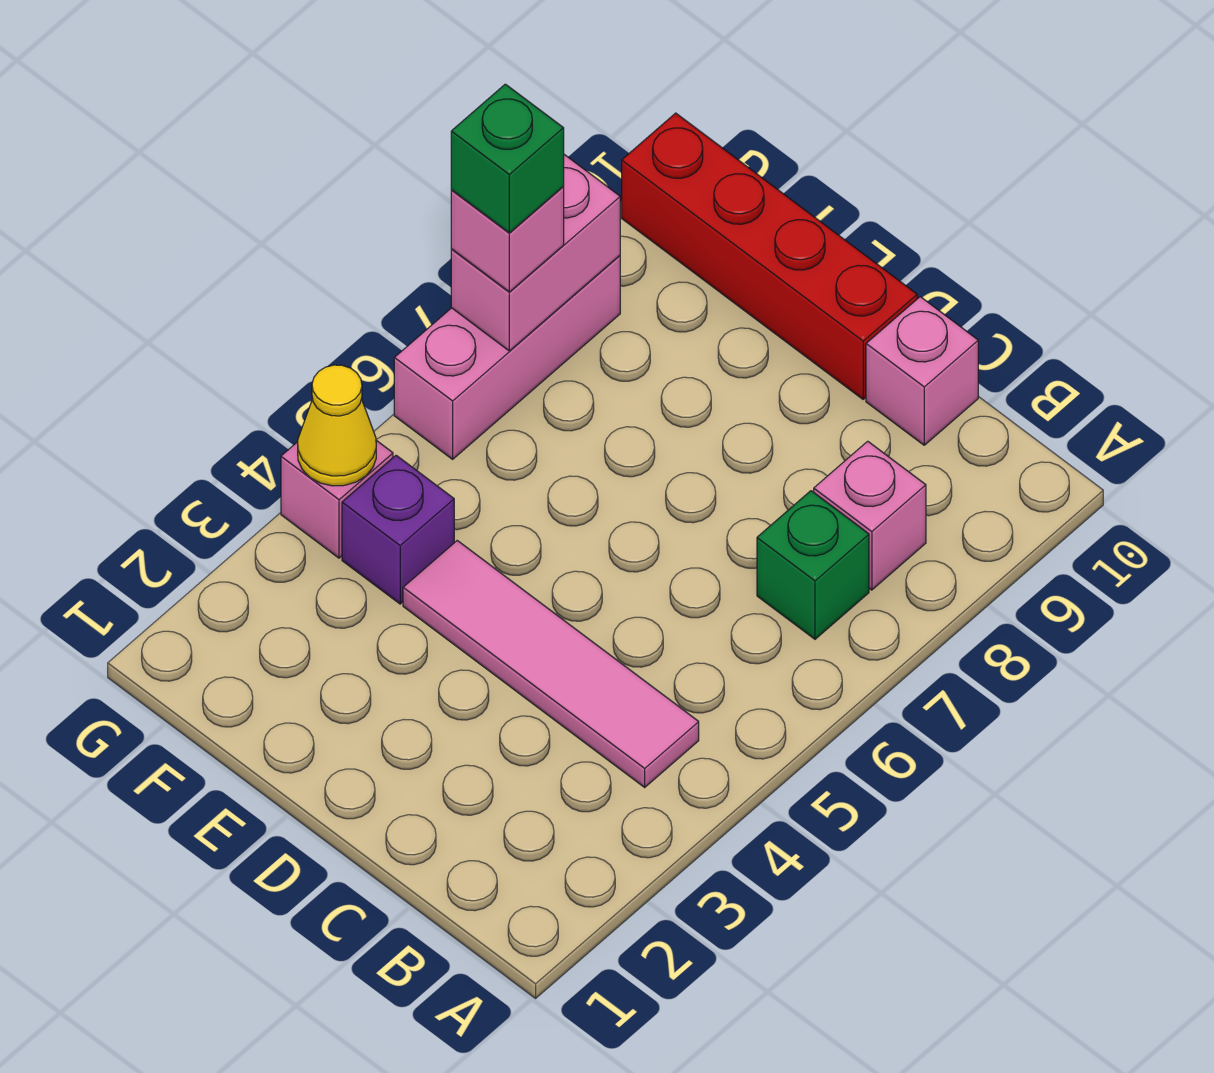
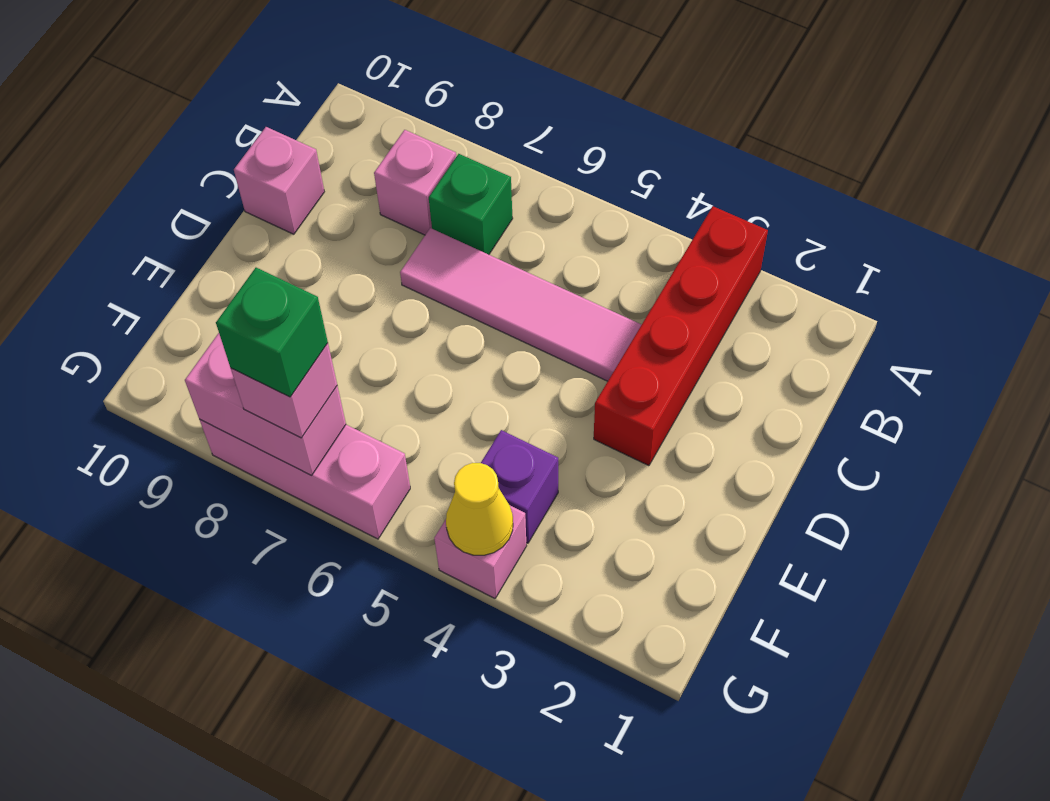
pink 1x4 tile [403,541,699,787] -> pink 1x4 tile turned to [400,228,641,381]
red 1x4 brick [622,113,917,399] -> red 1x4 brick moved to [594,206,768,466]

